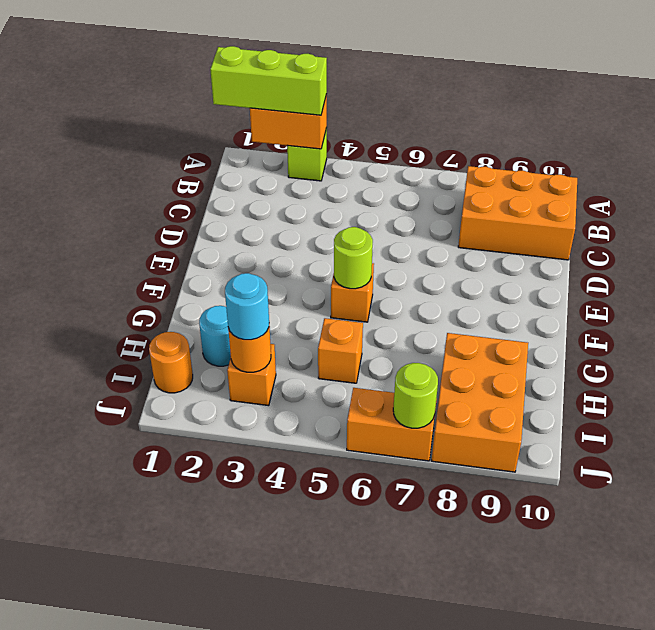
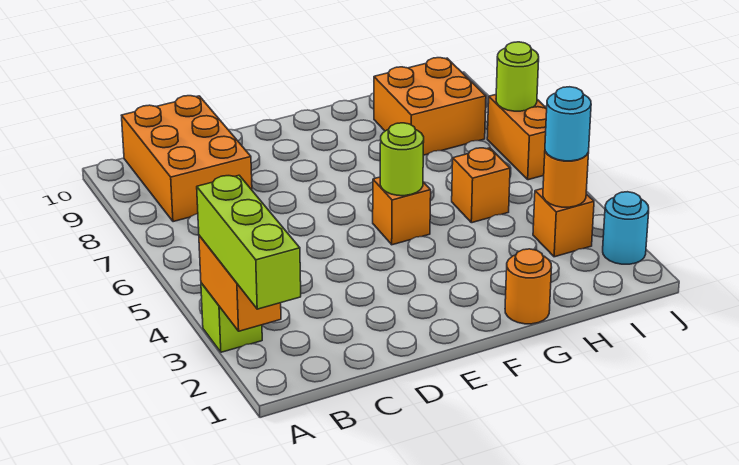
cyan 1x1 round brick [199,306,231,366] -> cyan 1x1 round brick moved to [603,192,649,264]
orange 2x3 brick [432,333,528,472] -> orange 2x2 brick [374,58,486,155]
orange 1x1 round brick [149,332,193,393] -> orange 1x1 round brick moved to [505,249,552,324]

